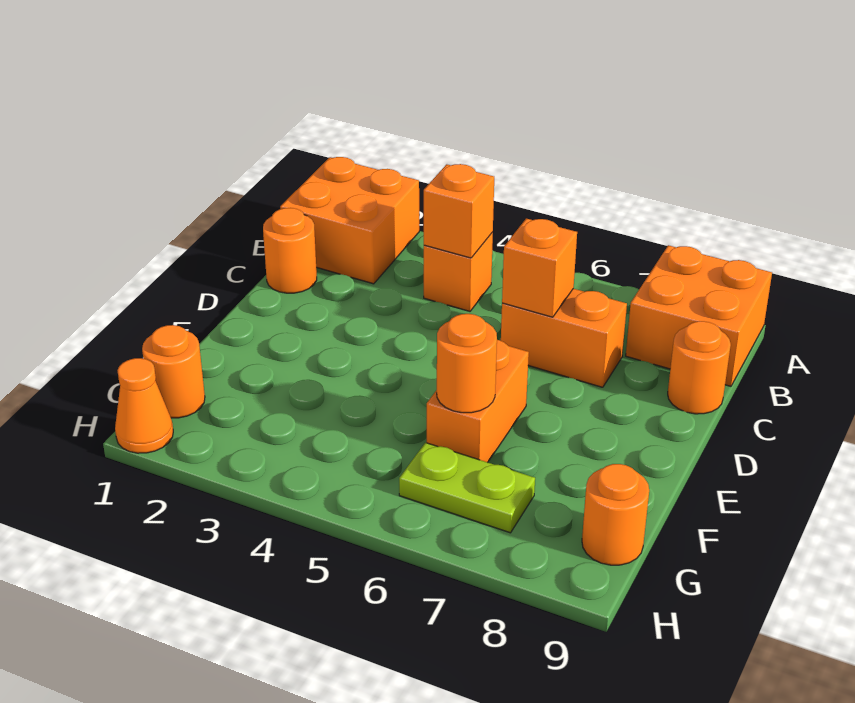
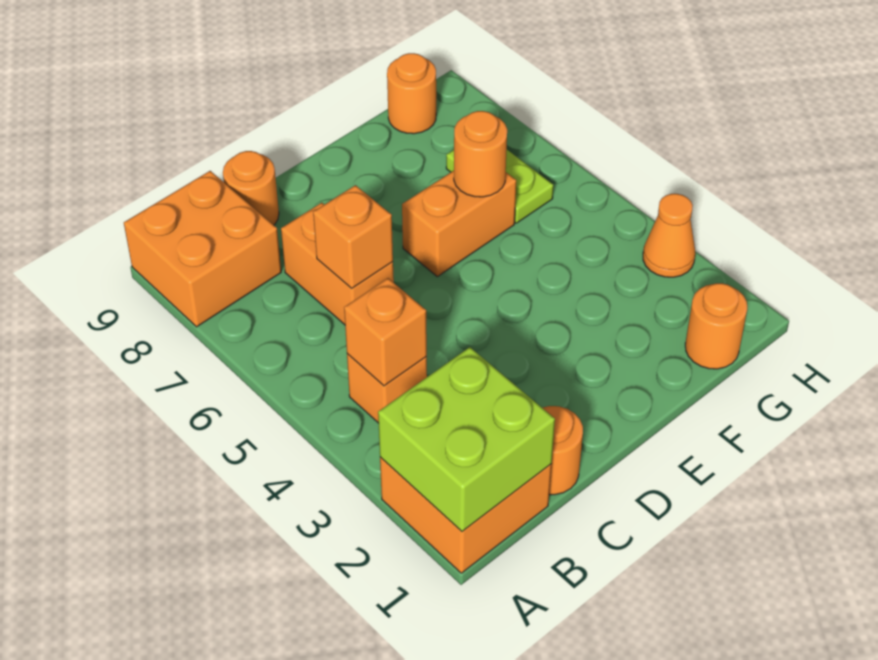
none -> lime 2x2 brick [378,347,555,531]
orange 1x1 cone [115,358,173,453] -> orange 1x1 cone moved to [643,194,695,277]

